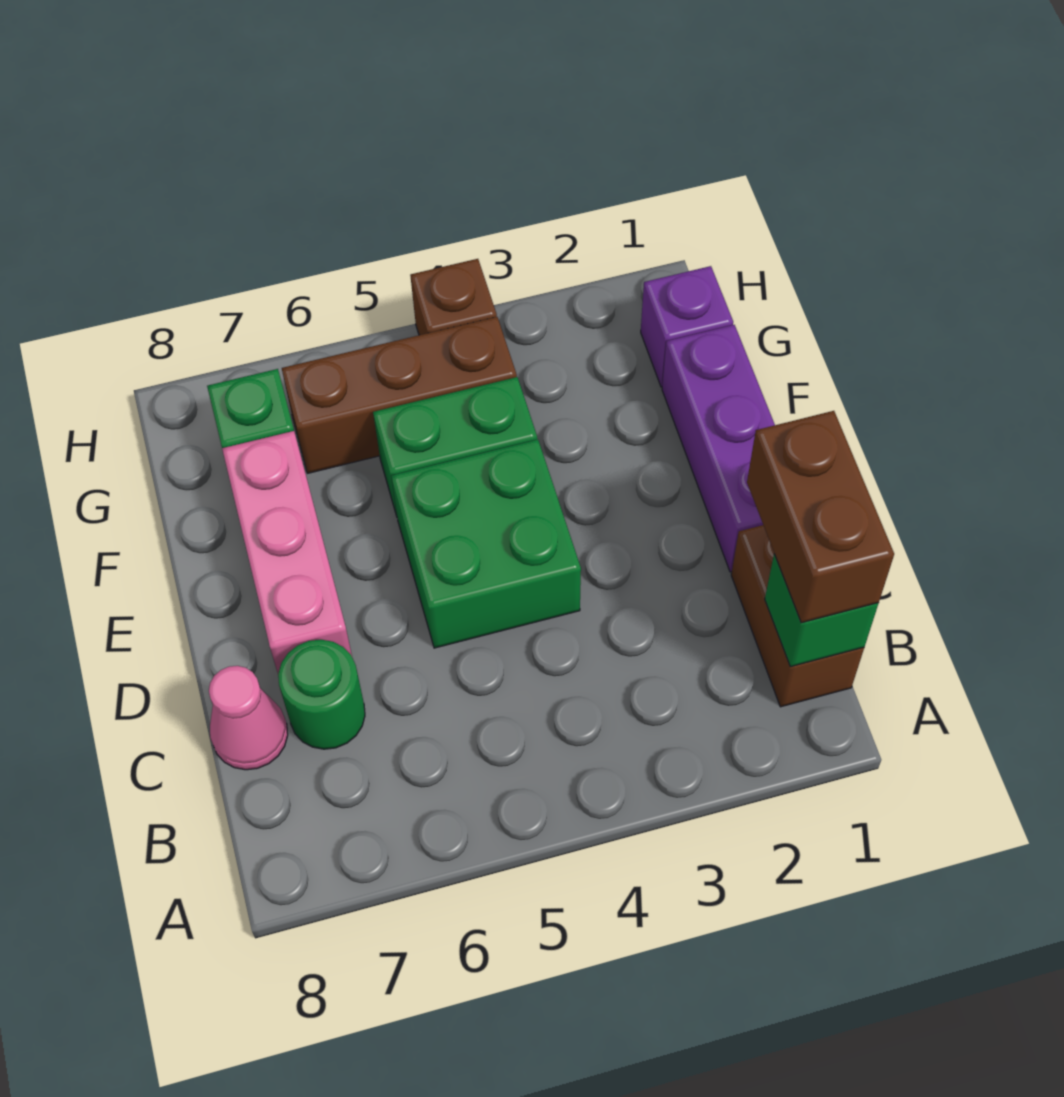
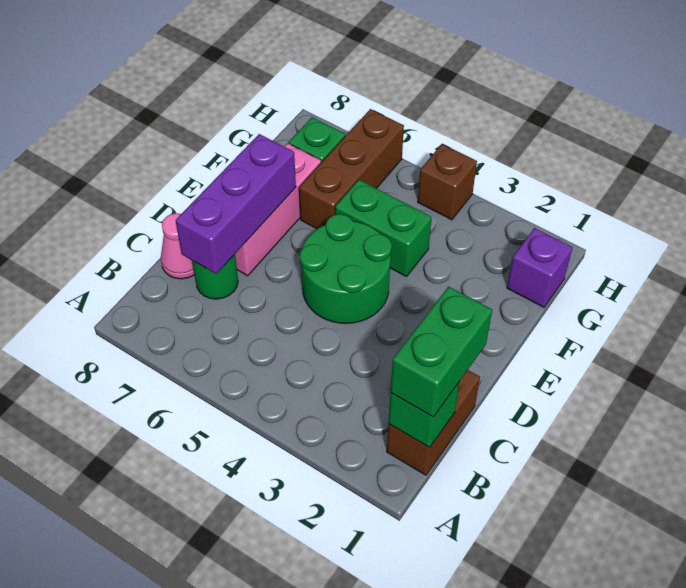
brown 1x2 brick [747,411,894,623] -> green 1x2 brick [391,286,492,417]
purple 1x3 brick [662,325,775,572] -> purple 1x3 brick moved to [176,134,296,274]
green 2x2 brick [391,439,581,648] -> green 2x2 round brick [300,214,392,323]
brown 1x3 brick [282,317,517,473] -> brown 1x3 brick turned to [299,109,404,229]

